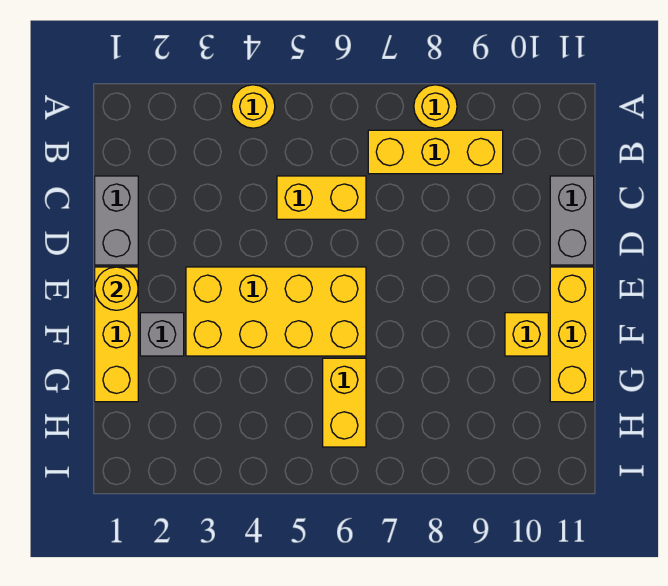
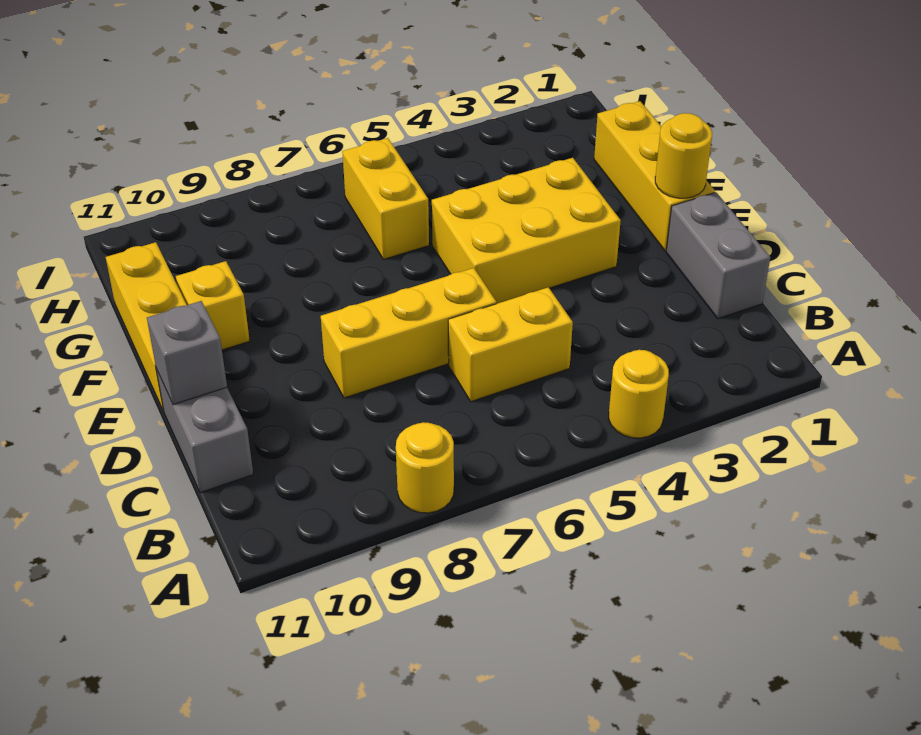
yellow 1x3 brick [368,130,503,174] -> yellow 1x3 brick moved to [321,268,496,398]
yellow 2x4 brick [186,267,366,356] -> yellow 2x3 brick [432,158,621,304]
grey 1x1 brick [140,313,184,356] -> grey 1x1 brick moved to [147,301,227,405]

